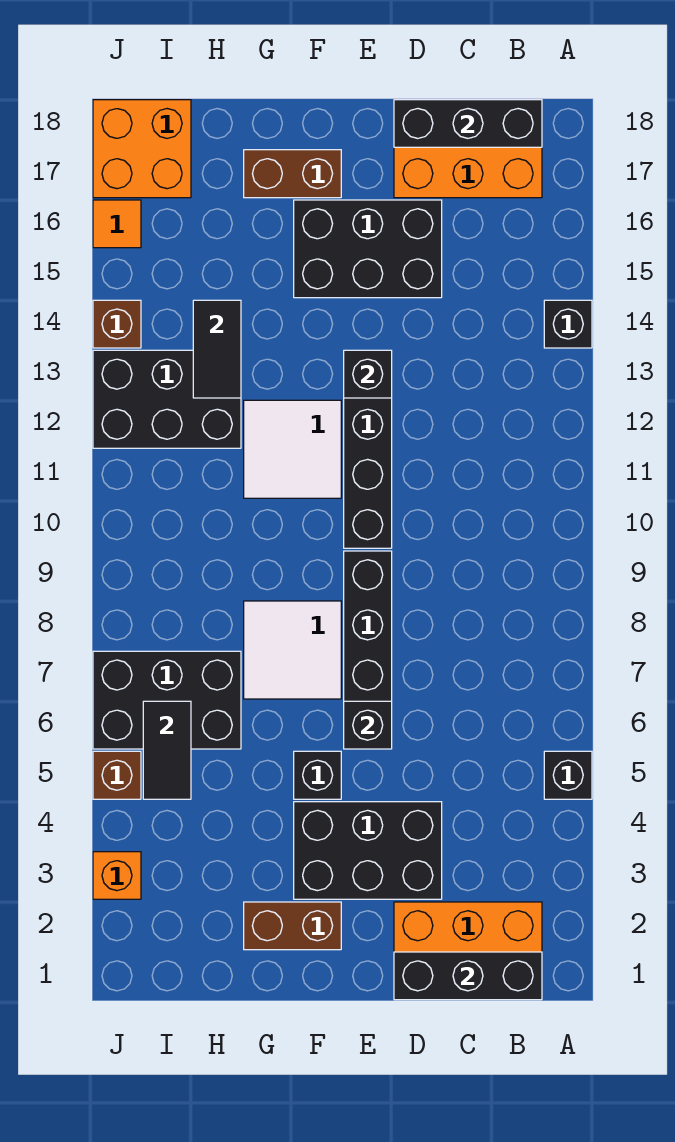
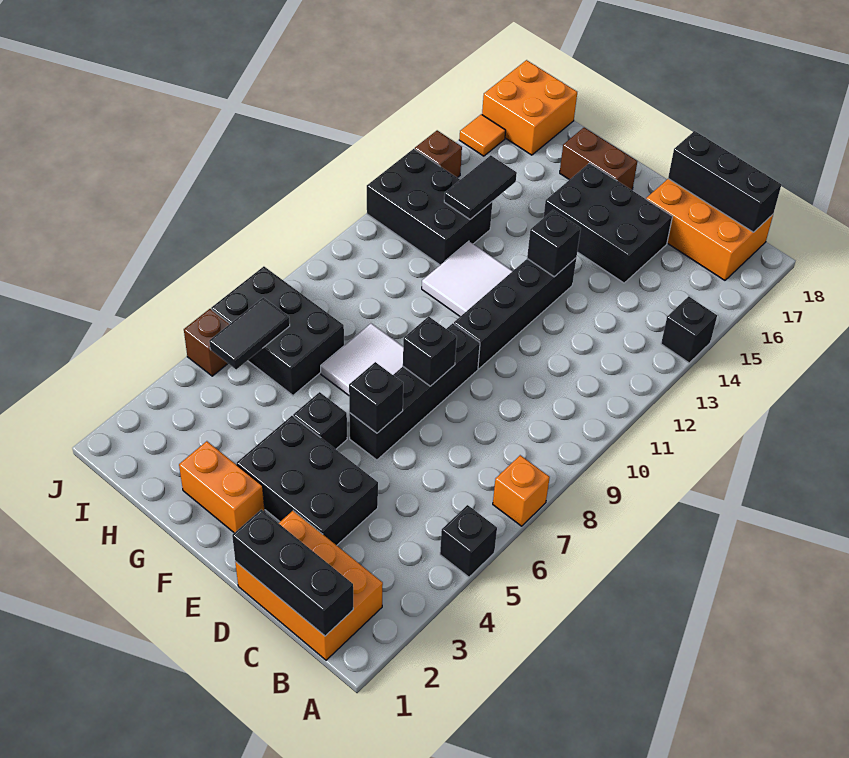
none -> black 1x1 brick [403,316,457,386]
brown 1x2 brick [244,902,341,950] -> orange 1x2 brick [179,441,265,533]
orange 1x1 brick [93,852,141,899] -> orange 1x1 brick moved to [493,455,550,526]

